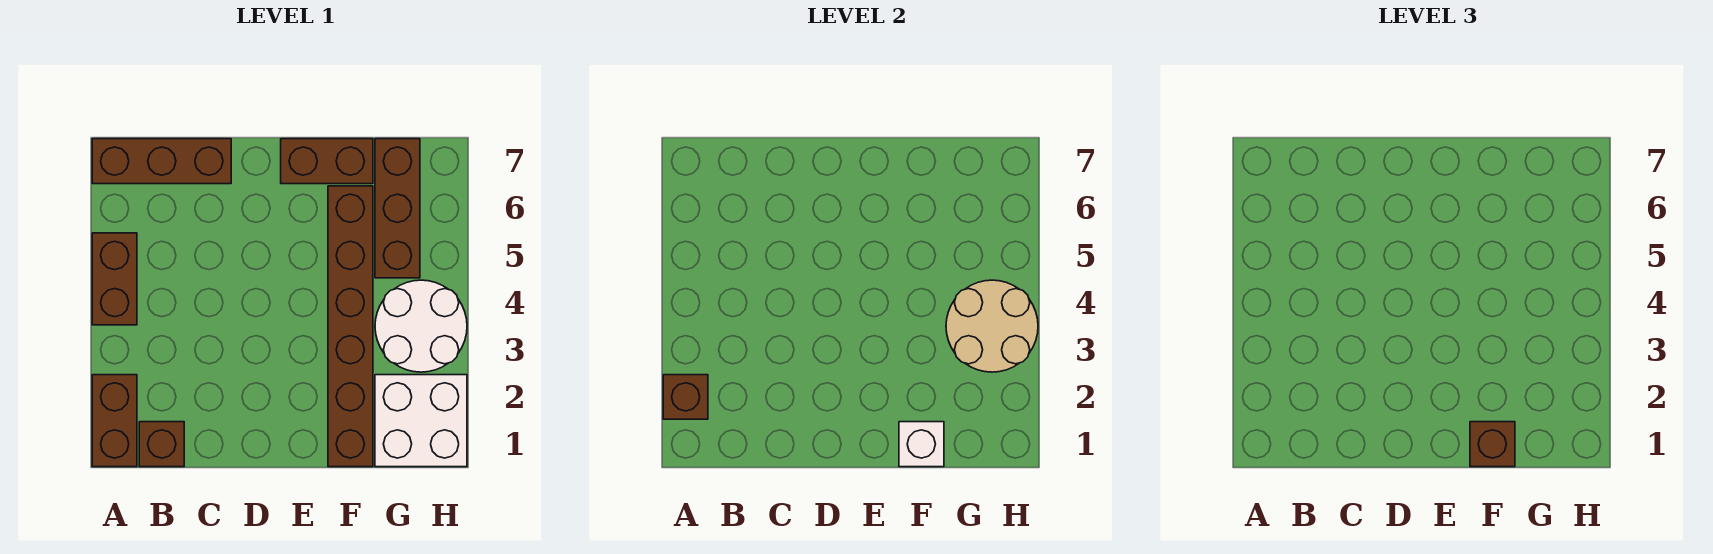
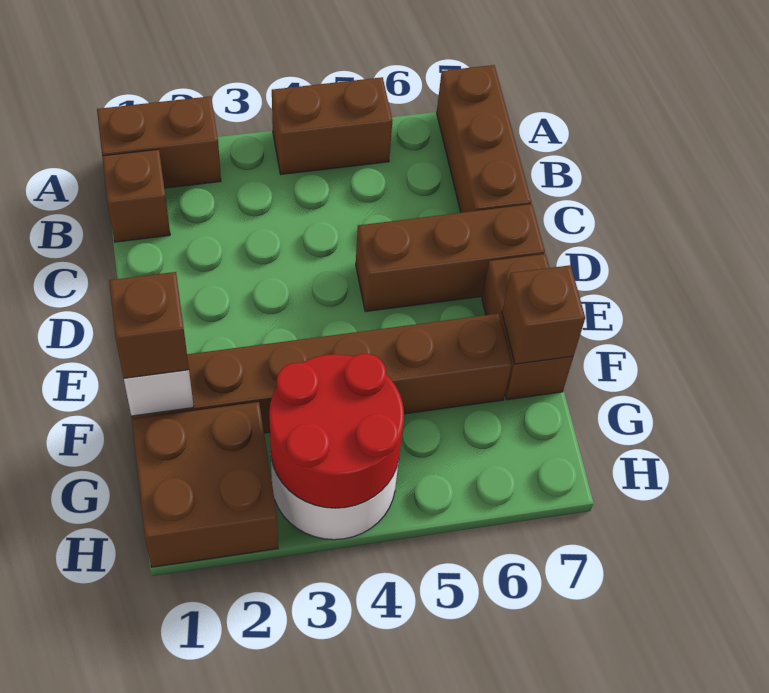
brown 1x1 brick [663,375,708,419] -> brown 1x1 brick moved to [502,265,585,364]
white 2x2 brick [375,375,467,467] -> brown 2x2 brick [132,402,278,567]
tan 2x2 round brick [946,280,1038,372] -> red 2x2 round brick [269,354,404,508]
brown 1x3 brick [375,139,420,278] -> brown 1x3 brick moved to [356,204,545,312]

